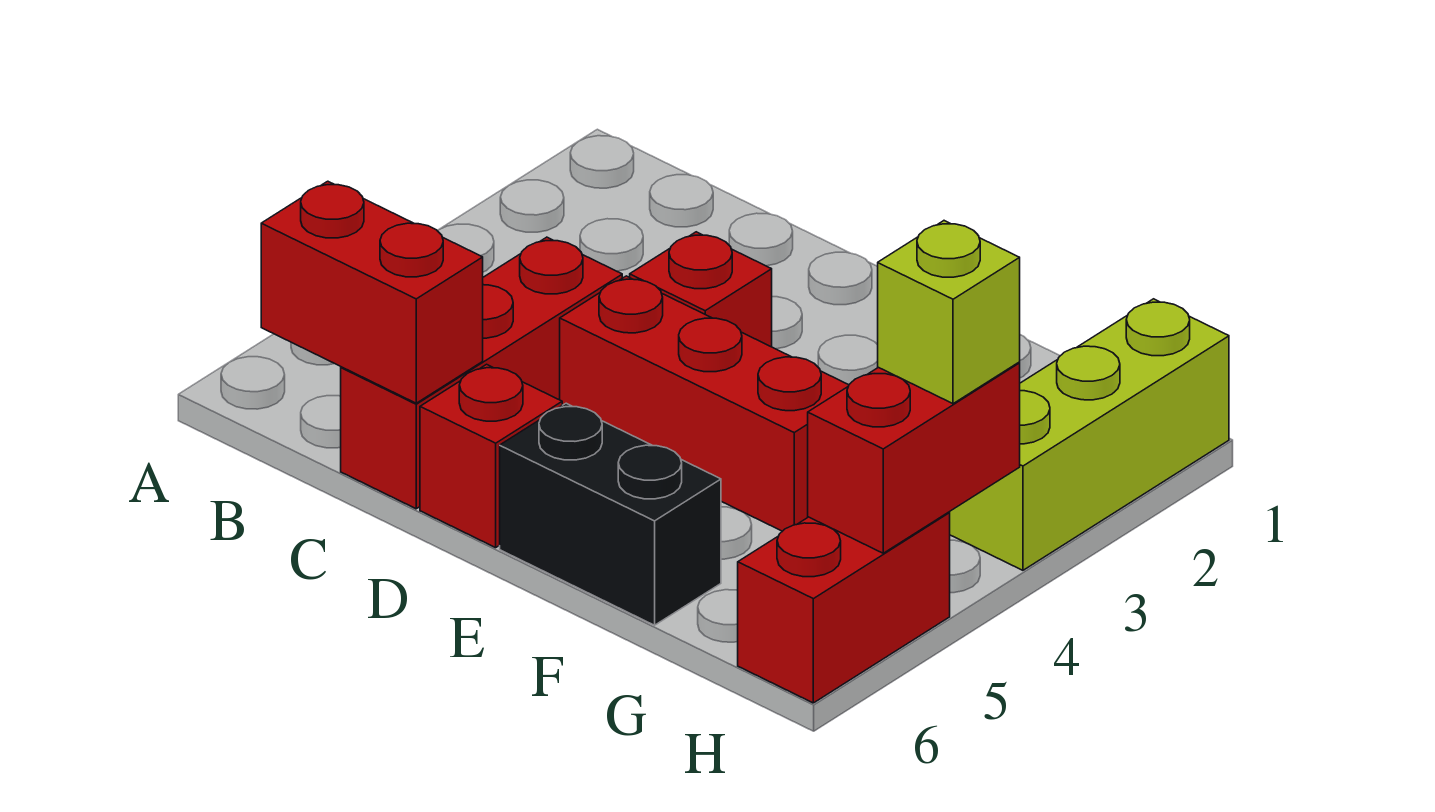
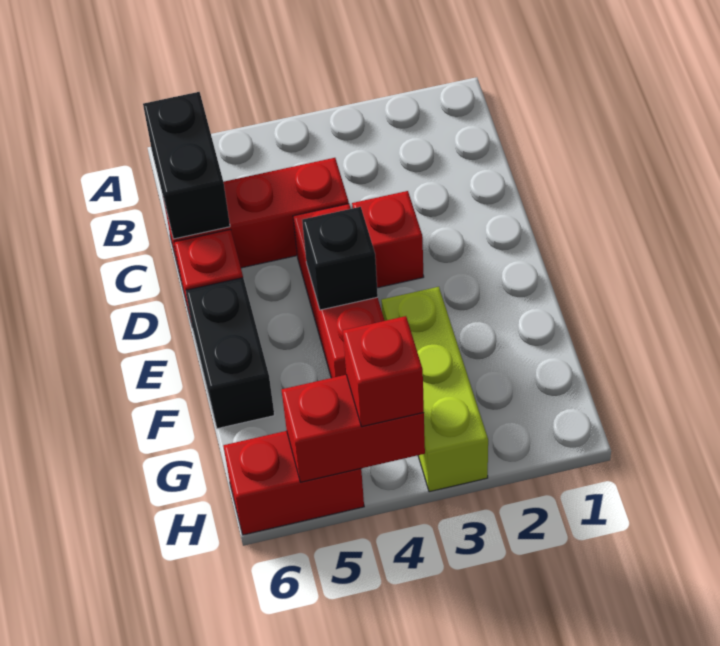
red 1x2 brick [261,181,483,403] -> black 1x2 brick [143,92,230,239]
none -> black 1x1 brick [302,207,378,310]
lime 1x3 brick [949,299,1229,570] -> lime 1x3 brick turned to [381,287,488,492]
lime 1x1 brick [878,221,1020,404] -> red 1x1 brick [343,316,424,427]

